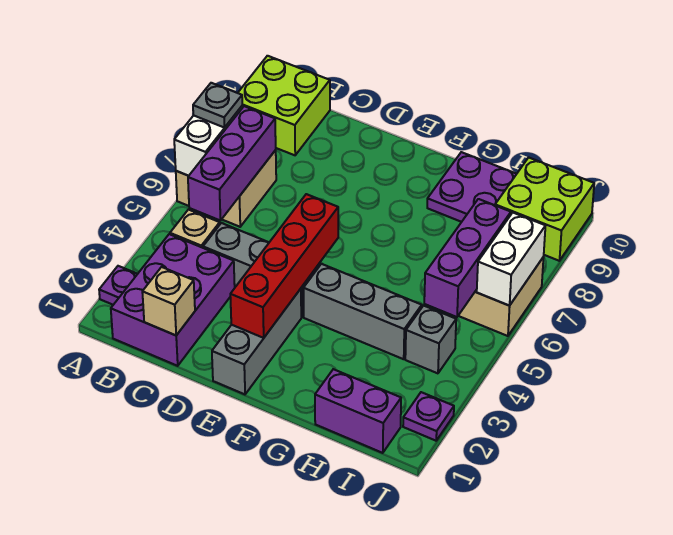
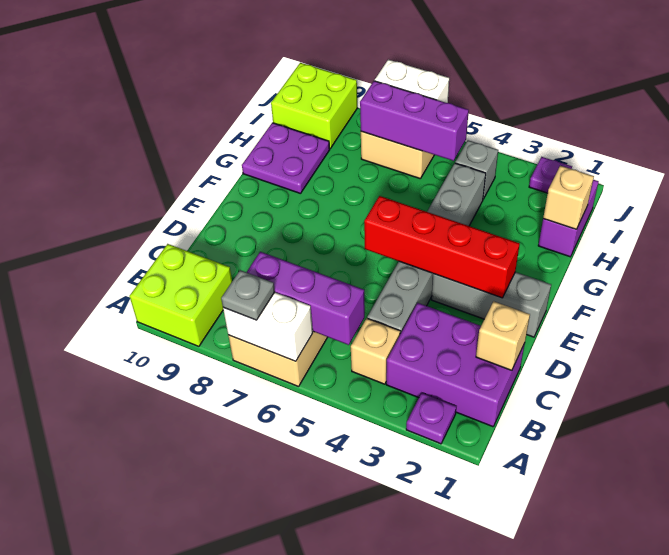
none -> tan 1x1 brick [543,166,594,229]

